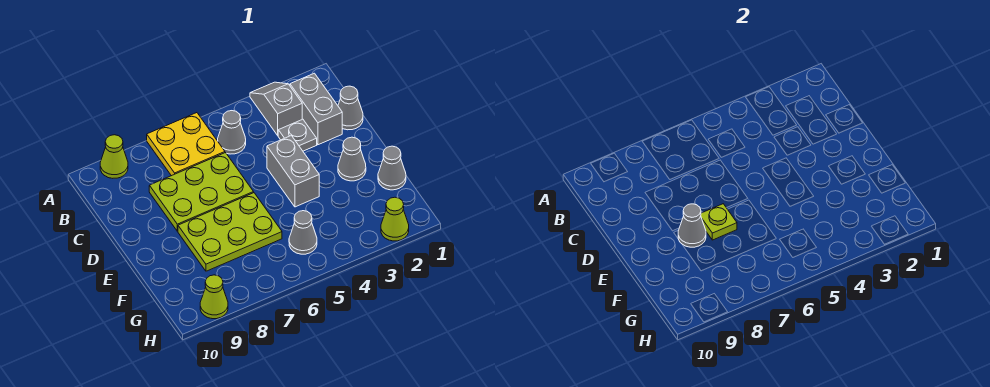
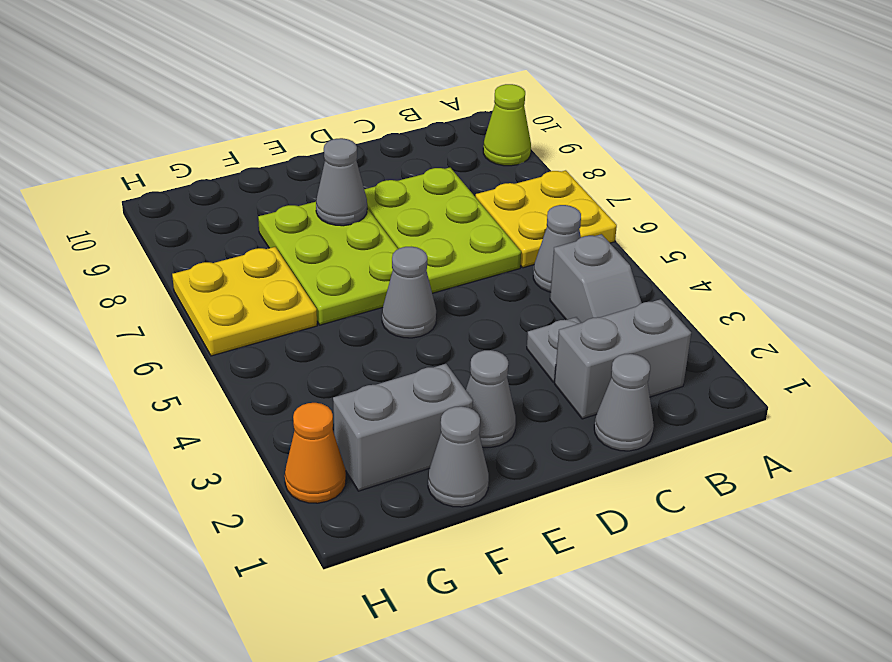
grey 1x2 slope [250,82,302,135] -> grey 1x2 slope turned to [550,234,642,323]
grey 1x2 brick [267,136,319,207] -> grey 1x2 brick moved to [333,364,473,491]
lime 1x1 plate [701,204,737,240] -> none
grey 1x1 cone [289,211,317,254] -> grey 1x1 cone moved to [382,247,436,338]
none -> yellow 2x2 plate [172,247,317,356]
lime 1x1 cone [381,197,409,241] -> orange 1x1 cone [285,403,346,503]
lime 1x1 cone [200,275,228,319] -> none

